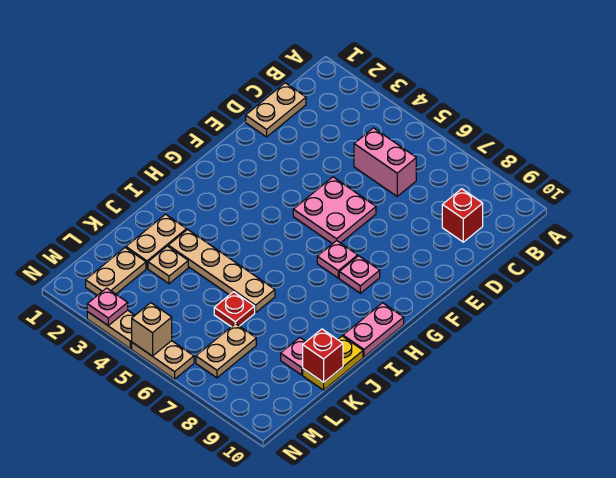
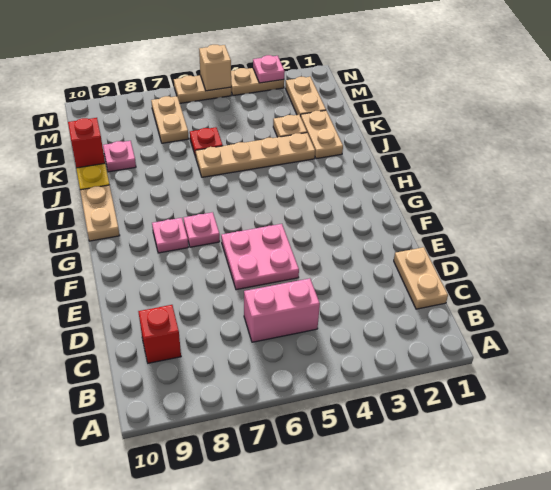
pink 1x2 plate [343,303,404,357] -> tan 1x2 plate [80,185,120,241]

